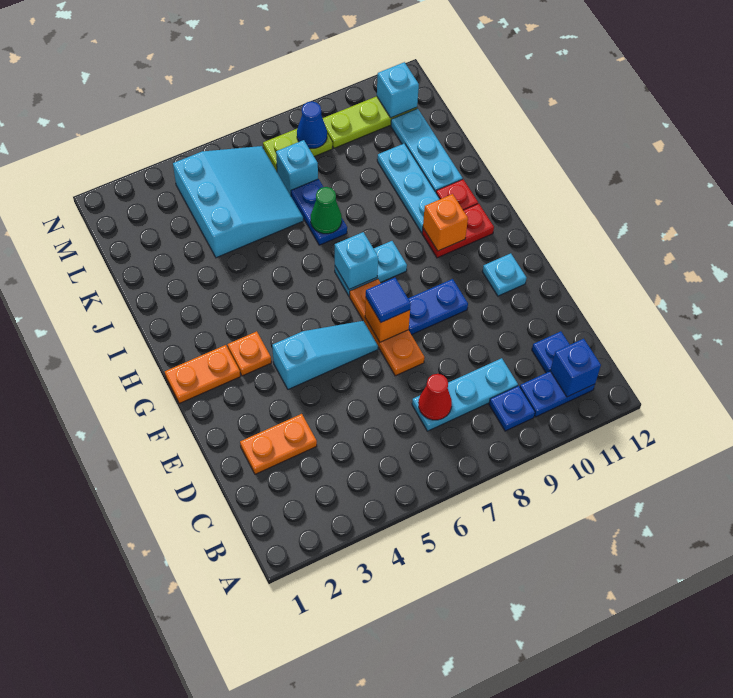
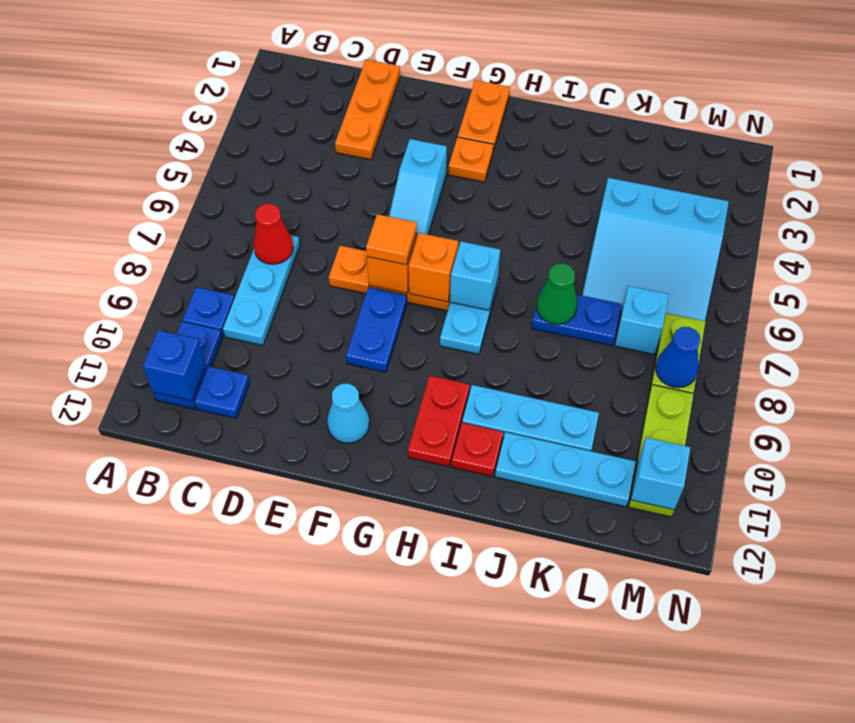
orange 1x2 plate [240,414,317,474] -> orange 1x3 plate [335,60,400,160]
blue 1x1 tile [366,278,411,322] -> orange 1x1 tile [366,214,417,265]
cyan 1x1 plate [482,253,526,296] -> cyan 1x1 cone [327,384,369,443]
orange 1x1 brick [423,194,468,251] -> orange 1x1 brick moved to [409,233,458,302]

